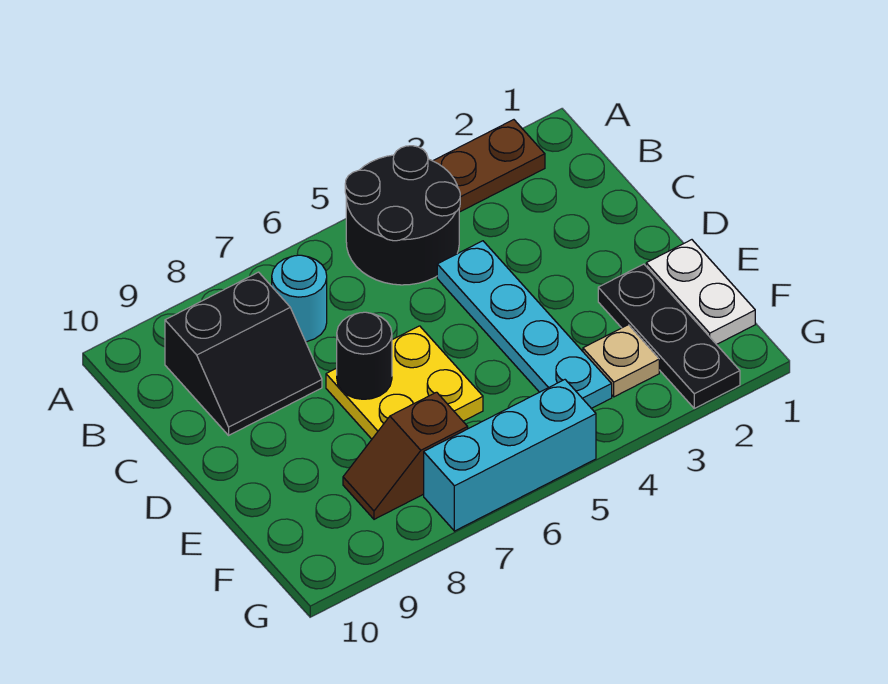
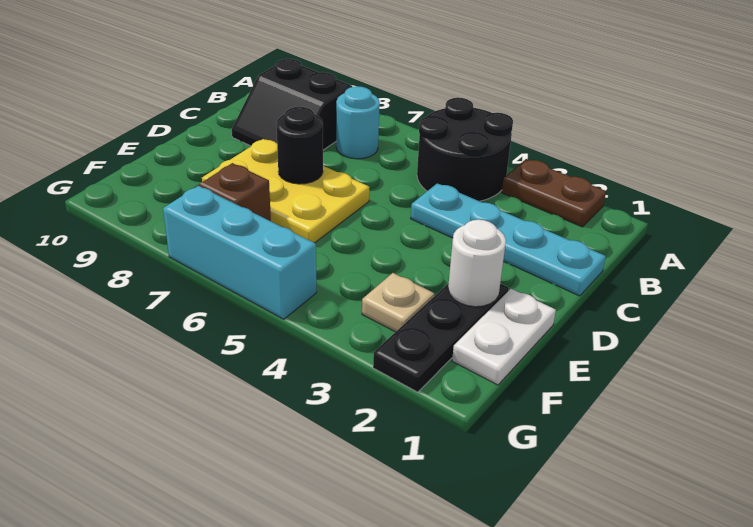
cyan 1x4 plate [437,241,612,408] -> cyan 1x4 plate turned to [411,183,606,296]
yellow 2x2 plate [326,326,483,439] -> yellow 2x3 plate [202,139,369,243]
none -> white 1x1 round brick [448,220,506,307]

